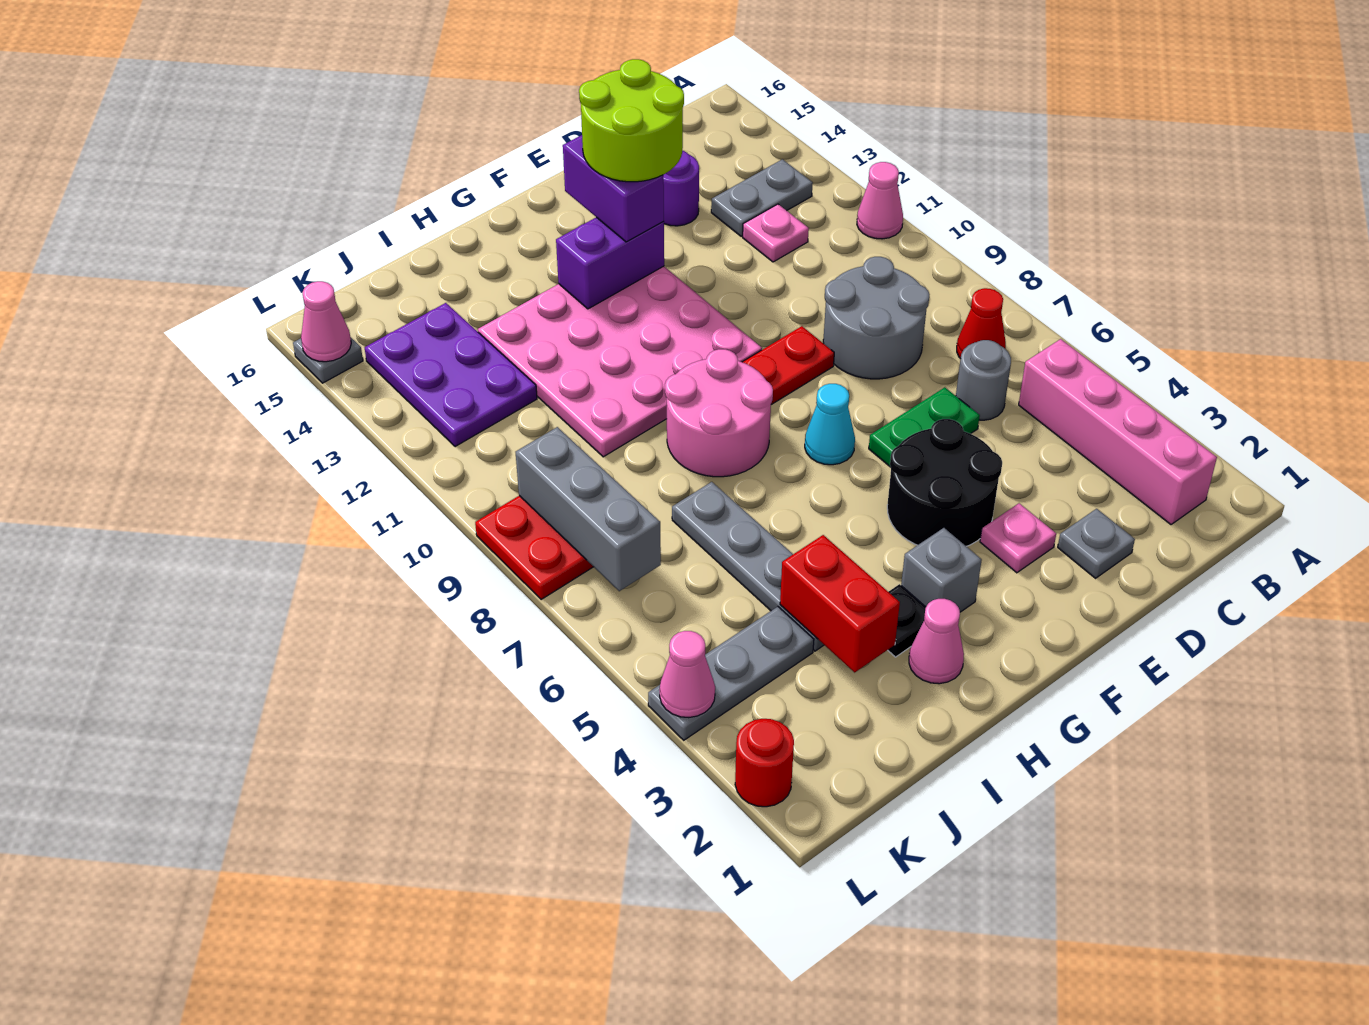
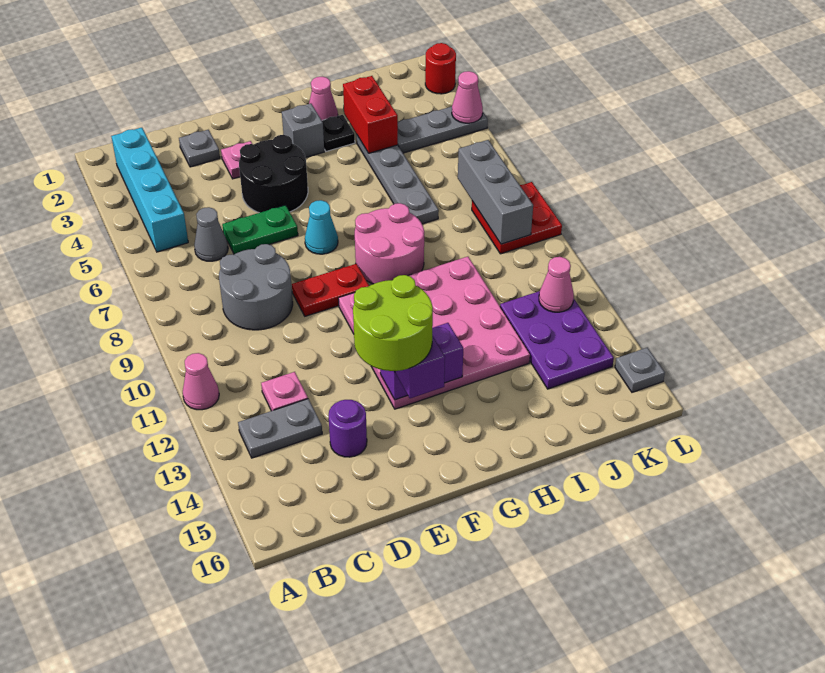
pink 1x4 brick [1019,339,1217,525] -> cyan 1x4 brick [111,128,188,252]
red 1x1 cone [957,288,1006,359] -> none
grey 1x1 round brick [956,340,1011,420] -> grey 1x1 cone [194,207,228,261]
pink 1x1 cone [301,281,351,362] -> pink 1x1 cone moved to [539,257,574,312]

